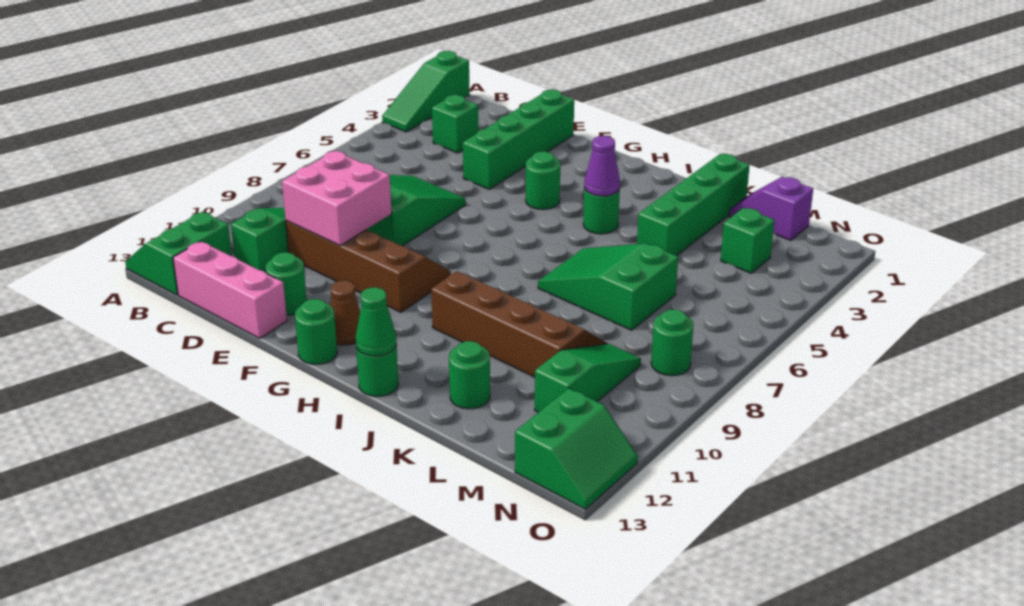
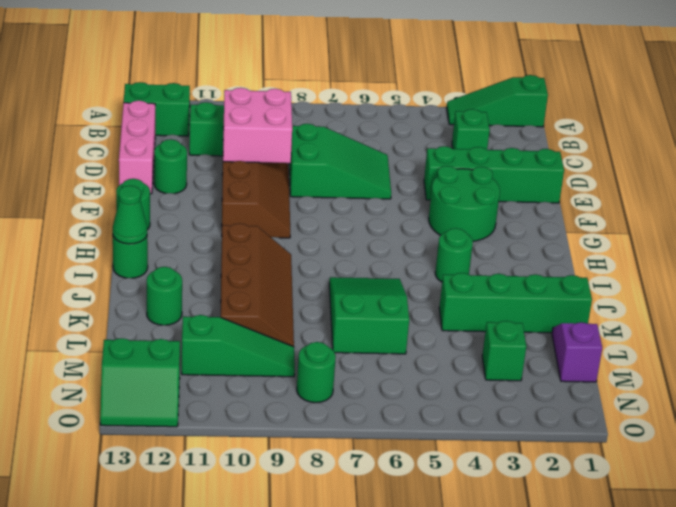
green 1x1 round brick [526,151,560,209] -> green 2x2 round brick [429,166,500,241]
brown 1x1 cone [330,280,360,345] -> none
purple 1x1 cone [584,136,620,196] -> none

